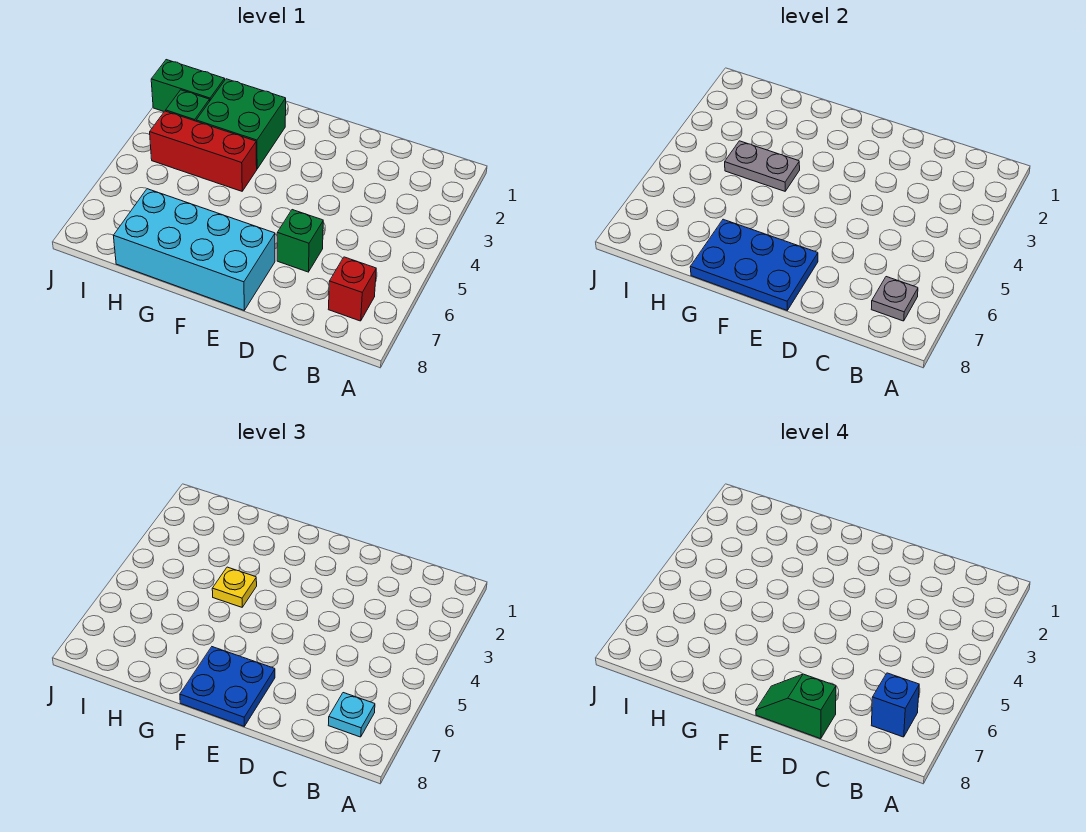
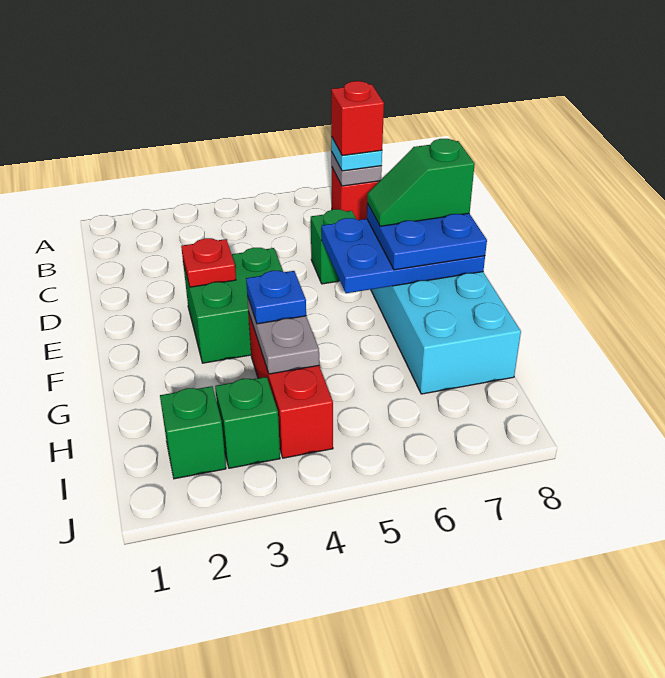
blue 1x1 brick [871,673,919,737] -> red 1x1 brick [331,81,384,156]
green 1x2 slope [756,674,836,739] -> green 1x2 slope turned to [367,139,475,226]
none -> red 1x1 plate [181,238,236,287]
blue 2x3 plate [690,219,818,310] -> blue 2x3 plate turned to [322,218,485,293]
green 2x2 brick [196,79,286,169] -> green 2x2 brick moved to [183,248,283,363]
yellow 1x1 plate [212,567,257,607] -> blue 1x1 plate [246,271,306,324]
green 1x2 brick [151,60,225,111] -> green 1x1 brick [160,386,226,479]

